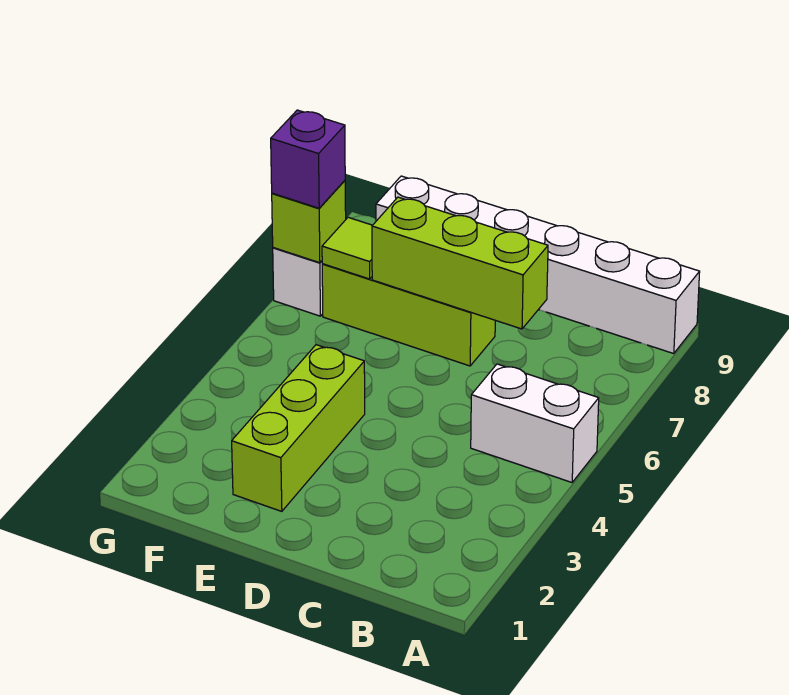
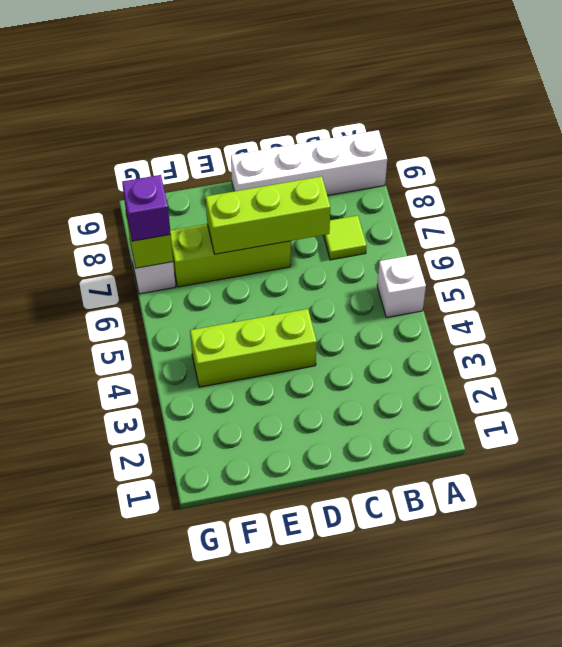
white 1x2 brick [471,364,599,482] -> white 1x1 brick [377,255,426,318]
white 1x6 brick [376,176,700,354] -> white 1x4 brick [231,130,387,196]
lime 1x3 brick [232,345,365,511] -> lime 1x3 brick turned to [190,309,317,387]
lime 1x1 tile [322,217,372,279] -> lime 1x1 tile moved to [323,215,367,260]

